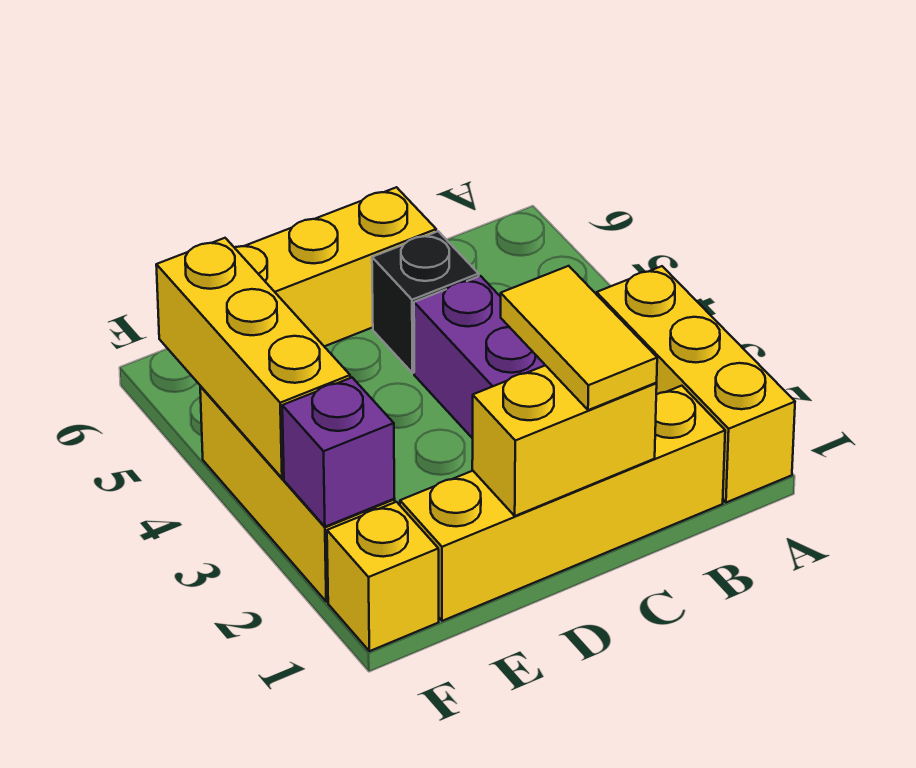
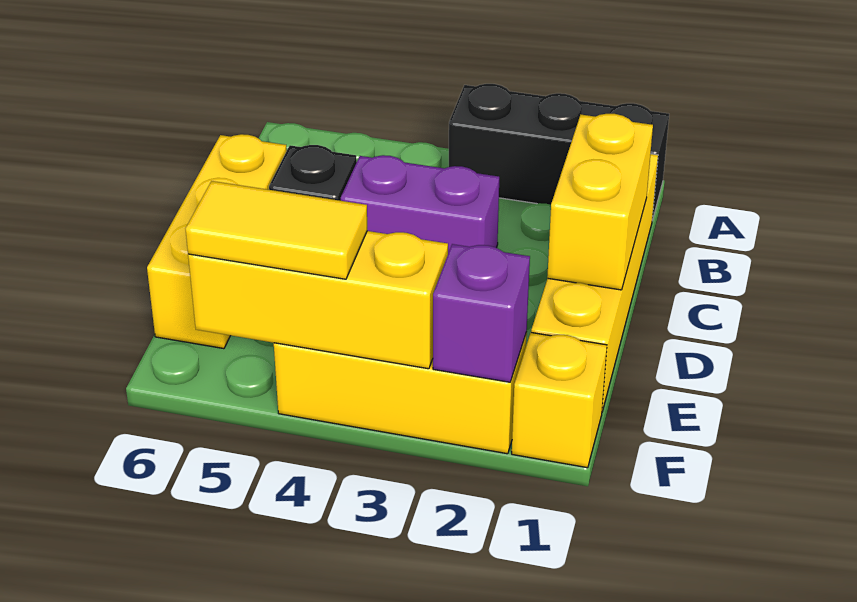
yellow 1x3 brick [597,266,795,503] -> black 1x3 brick [449,84,669,220]
yellow 1x2 tile [501,266,657,410] -> yellow 1x2 tile moved to [186,181,367,279]

